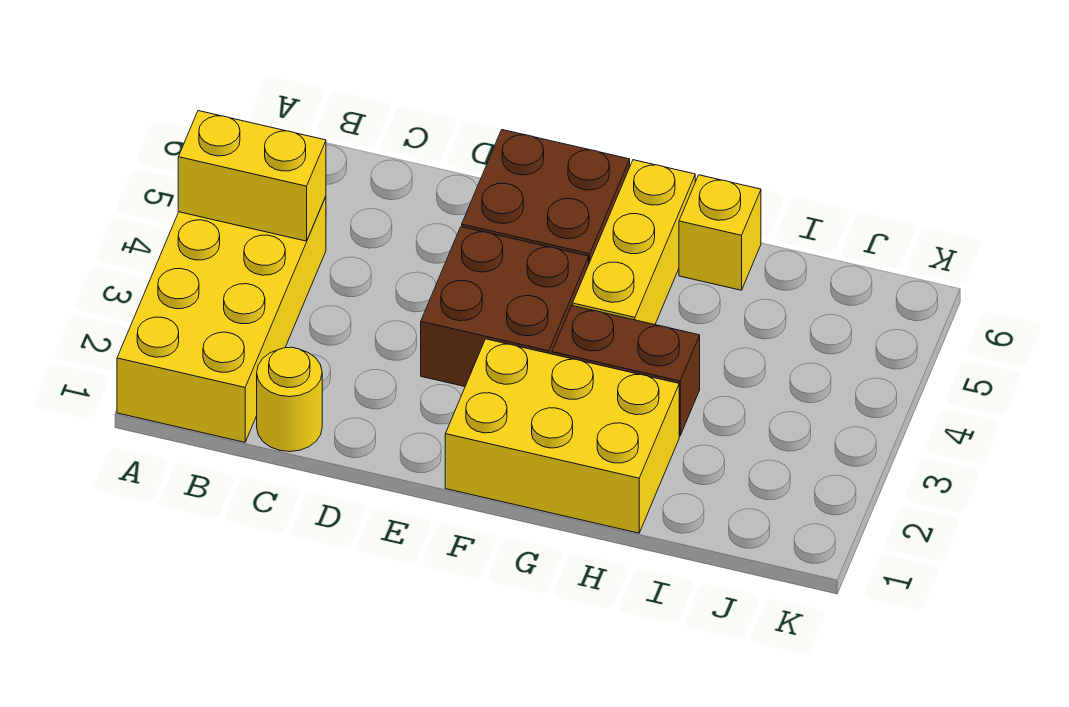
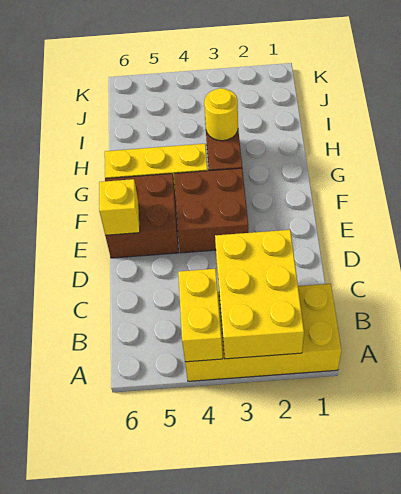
yellow 1x1 round brick [257,347,322,452] -> yellow 1x1 round brick moved to [204,88,238,141]
yellow 2x3 brick [445,339,679,533] -> yellow 2x3 brick moved to [215,230,304,359]
yellow 1x1 brick [679,175,761,290] -> yellow 1x1 brick moved to [99,179,140,235]

